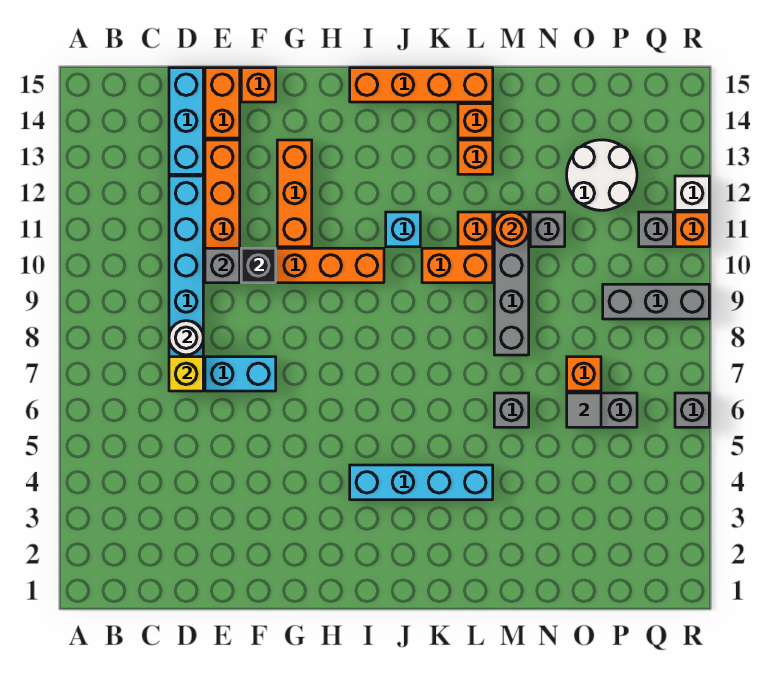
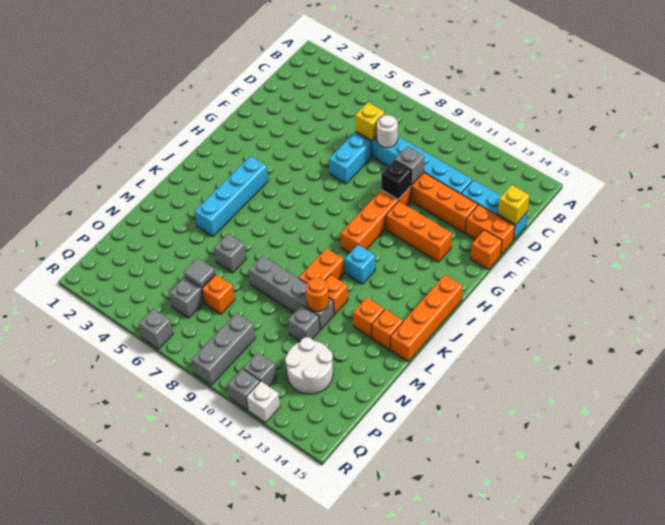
none -> yellow 1x1 brick [498,185,530,225]
orange 1x1 brick [675,212,709,247] -> grey 1x1 brick [228,369,260,410]

